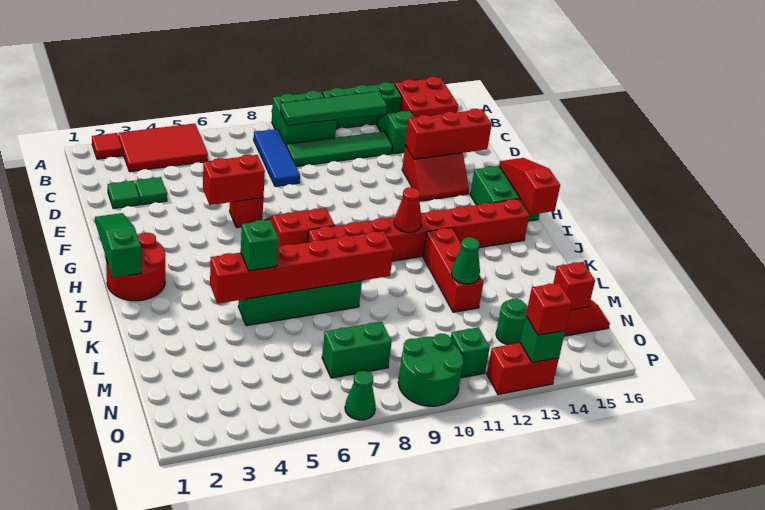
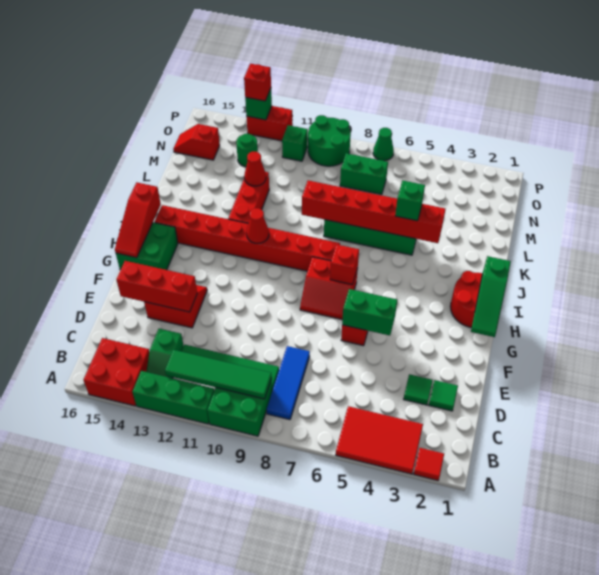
red 1x2 brick [203,155,265,205] -> green 1x2 brick [342,289,397,335]
green 1x1 cone [451,237,480,284] -> red 1x1 cone [244,152,266,186]
red 1x1 brick [553,262,595,310] -> red 1x1 brick moved to [330,245,359,285]

